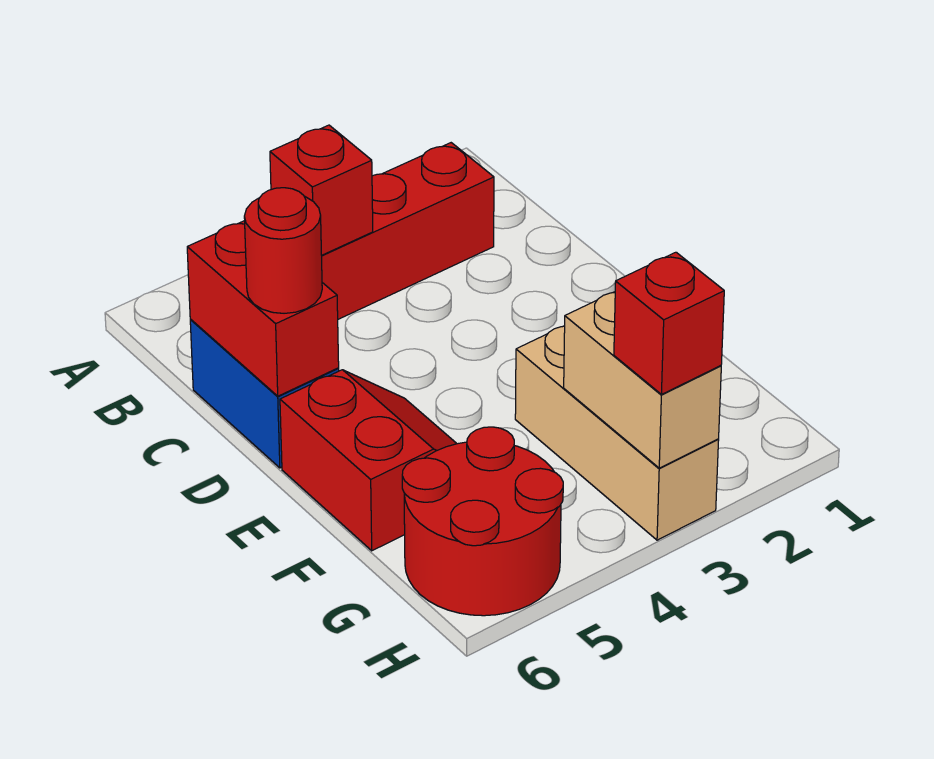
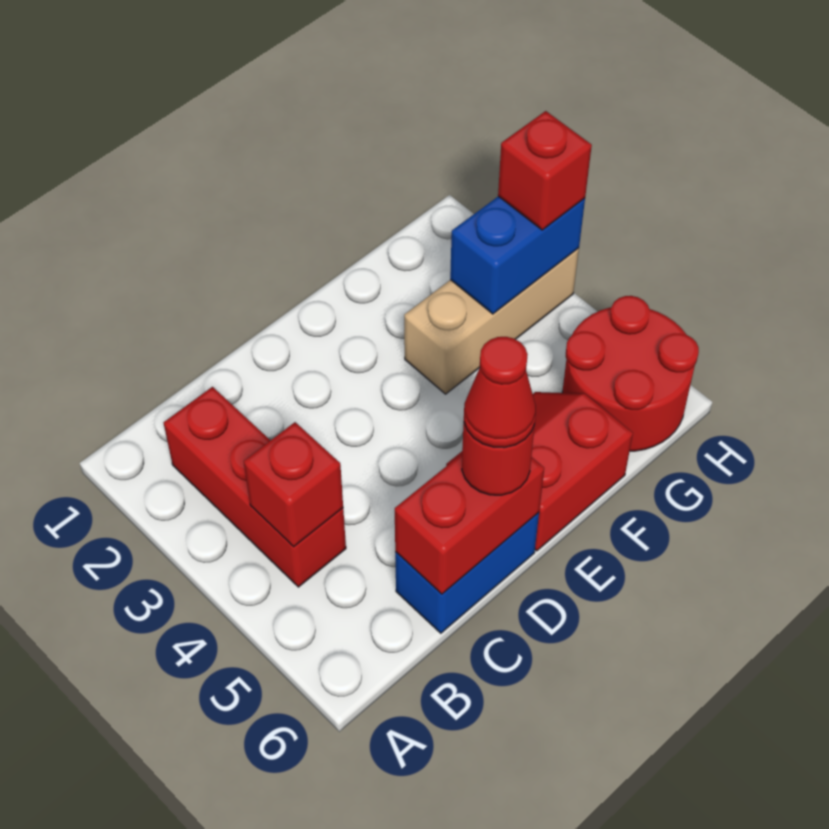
none -> red 1x1 cone [464,337,536,448]
tan 1x2 brick [564,292,721,468] -> blue 1x2 brick [450,196,585,314]

